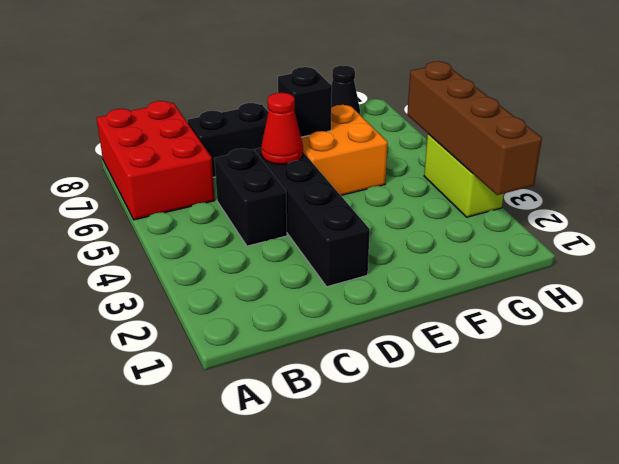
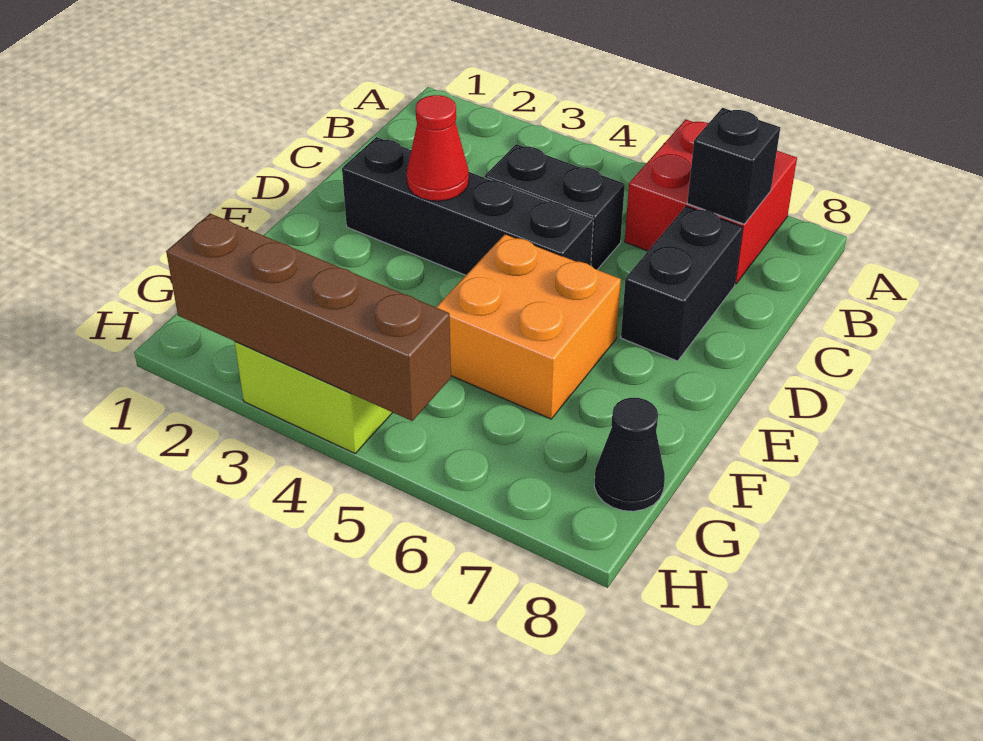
red 2x3 brick [97,101,215,220] -> red 2x2 brick [625,120,797,284]
red 1x1 cone [261,93,303,164] -> red 1x1 cone moved to [407,95,469,201]
black 1x1 brick [278,67,332,137] -> black 1x1 brick moved to [687,108,780,224]

